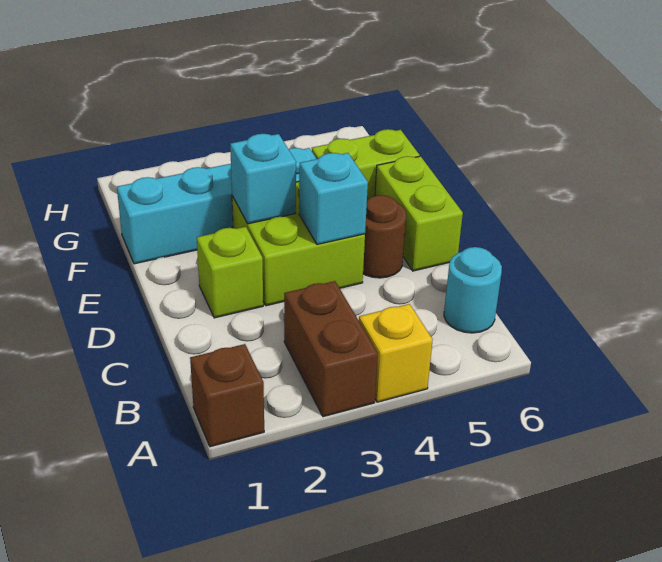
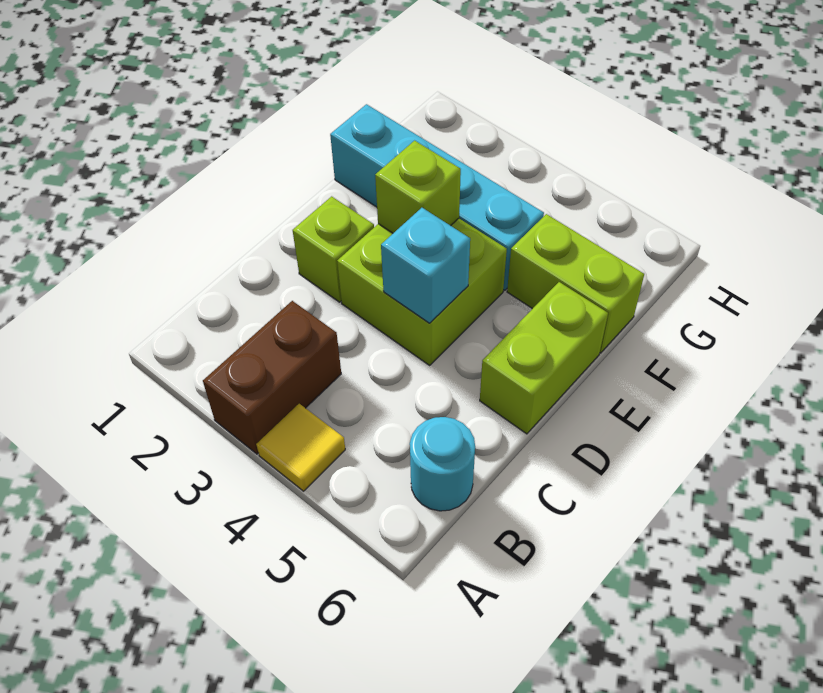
brown 1x1 brick [190,344,264,447] -> none
yellow 1x1 brick [359,304,433,402] -> yellow 1x1 tile [256,404,345,491]
brown 1x1 round brick [363,195,406,278] -> none
cyan 1x1 brick [230,134,296,224] -> lime 1x1 brick [375,141,461,233]

